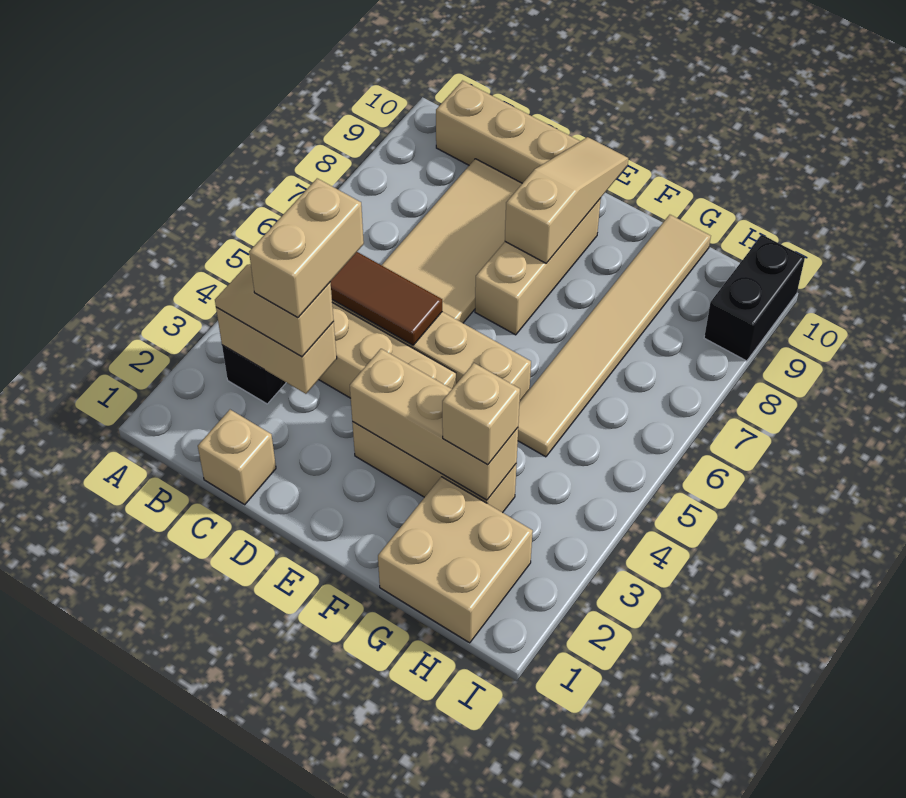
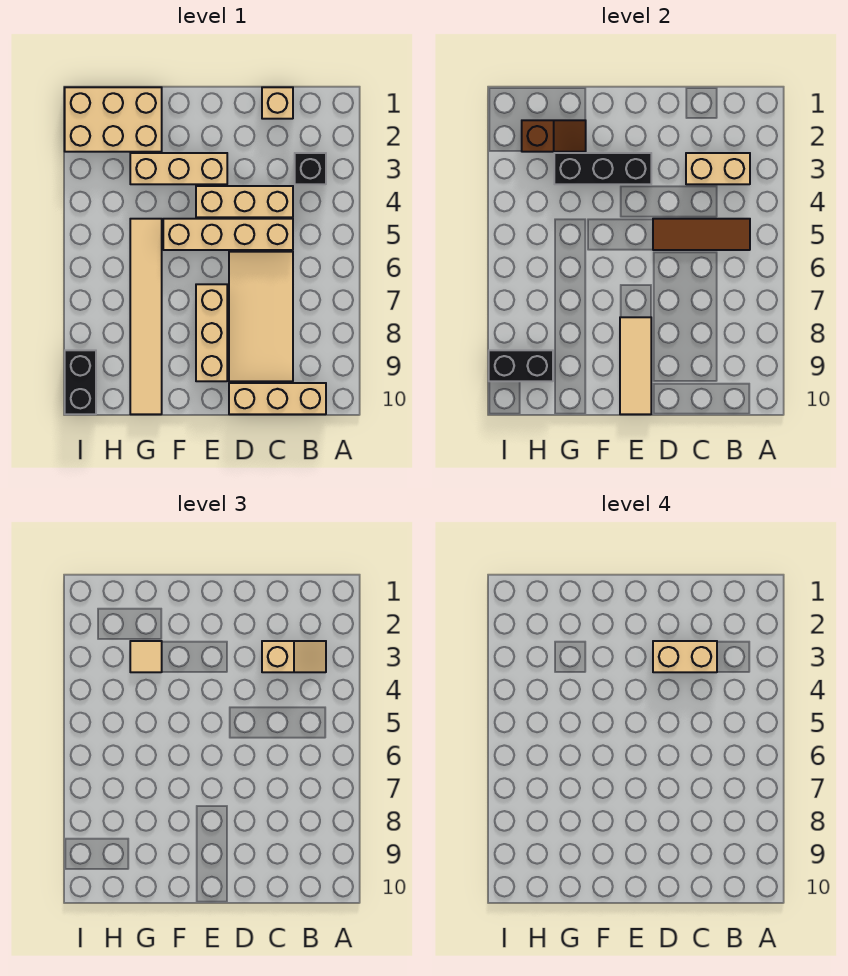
tan 1x2 brick [249,178,364,317] -> tan 1x2 brick turned to [653,641,717,672]
tan 1x3 brick [350,349,518,500] -> black 1x3 brick [554,153,651,184]
tan 1x3 slope [505,137,628,263] -> tan 1x3 tile [620,317,651,414]
tan 2x2 brick [378,477,533,643] -> tan 2x3 brick [65,87,162,152]
none -> brown 1x2 slope [522,120,586,152]
tan 1x1 brick [442,363,520,465] -> tan 1x1 tile [130,641,162,672]
none -> black 1x2 brick [489,350,553,381]

